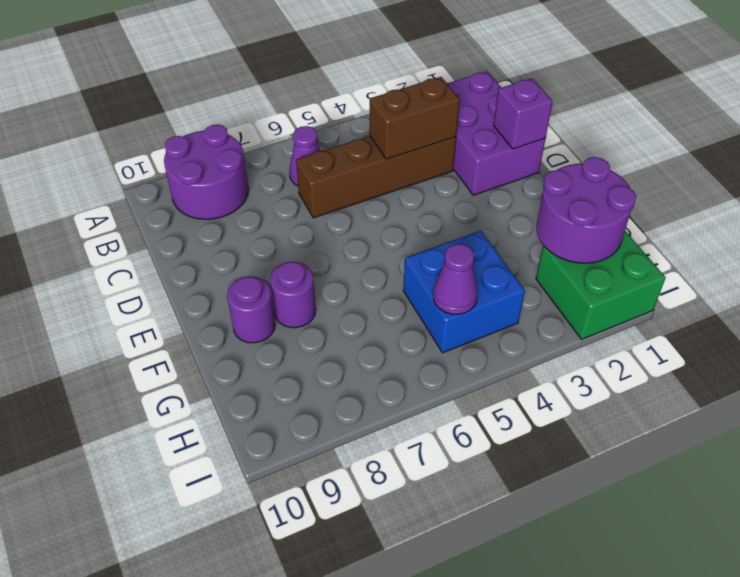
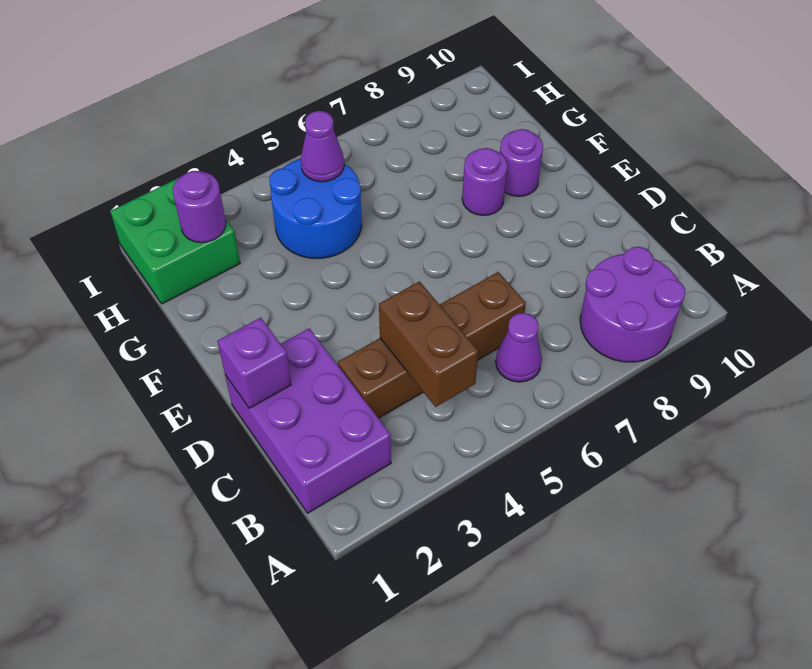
brown 1x2 brick [370,77,460,159] -> brown 1x2 brick turned to [379,282,478,407]
purple 2x2 round brick [536,157,636,263] -> purple 1x1 round brick [173,171,226,243]
blue 2x2 brick [403,231,525,353] -> blue 2x2 round brick [269,159,362,258]

